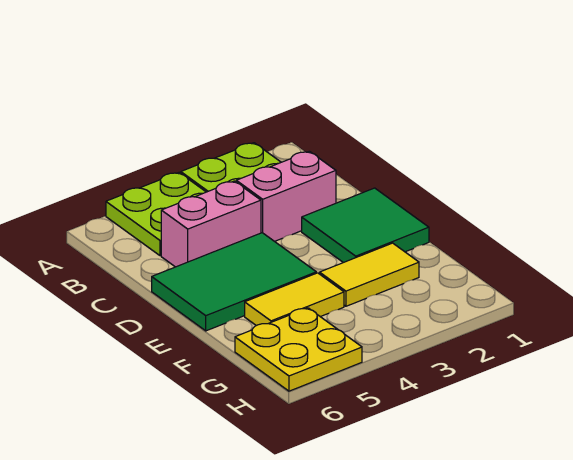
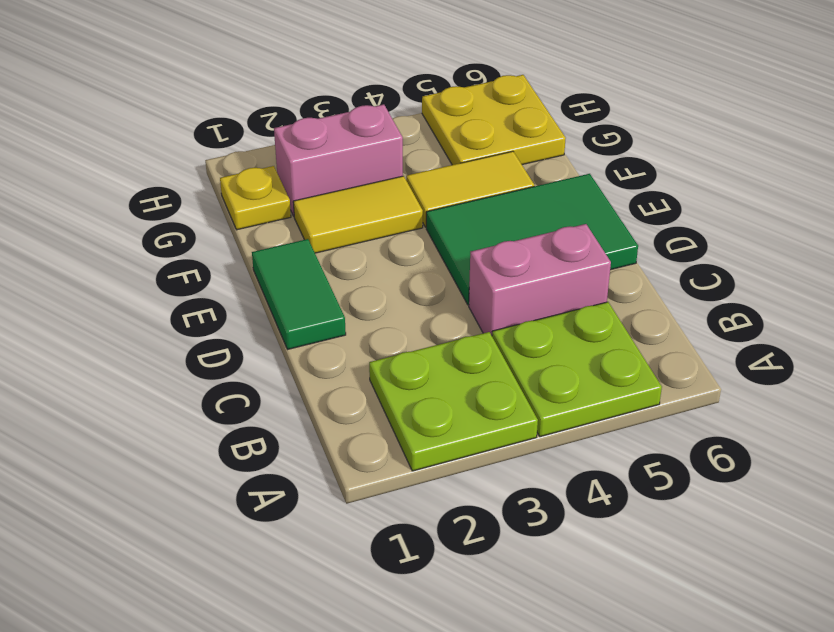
pink 1x2 brick [236,151,336,241] -> pink 1x2 brick moved to [274,104,403,216]
green 2x2 tile [302,188,429,263] -> green 1x2 tile [252,239,346,349]
none -> yellow 1x1 plate [220,166,291,230]

